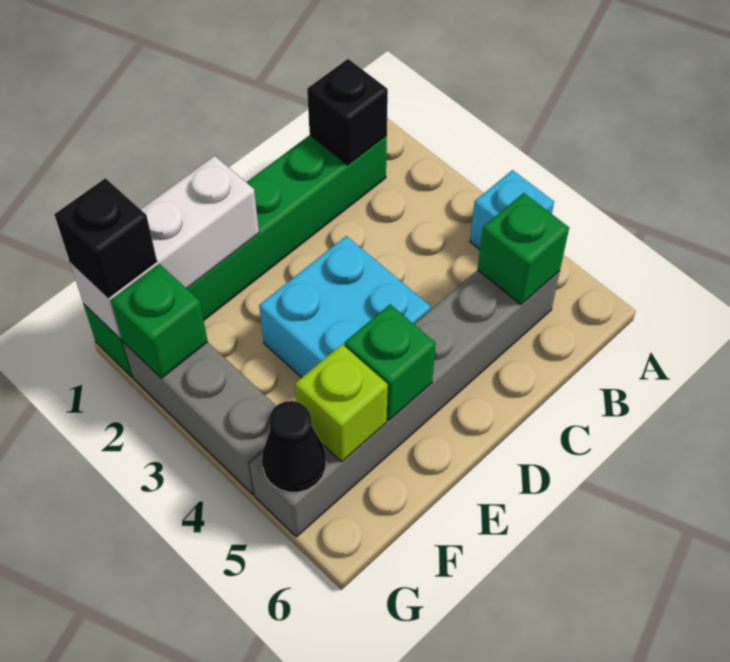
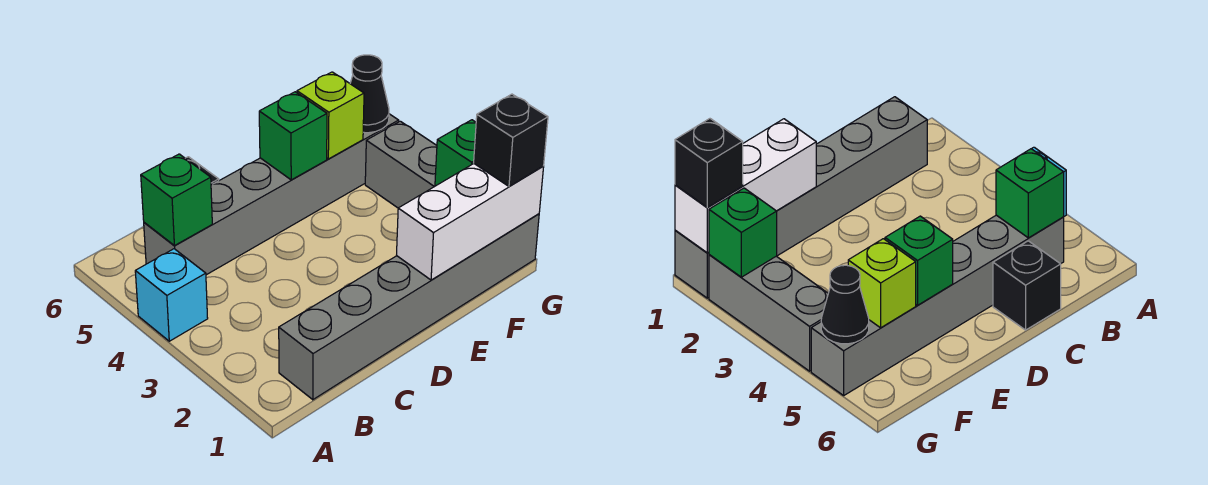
green 1x6 brick [84,135,387,377] -> grey 1x6 brick [279,214,539,400]
black 1x1 brick [307,59,388,165] -> black 1x1 brick moved to [993,241,1061,330]
cyan 2x2 brick [259,236,431,378] -> none

